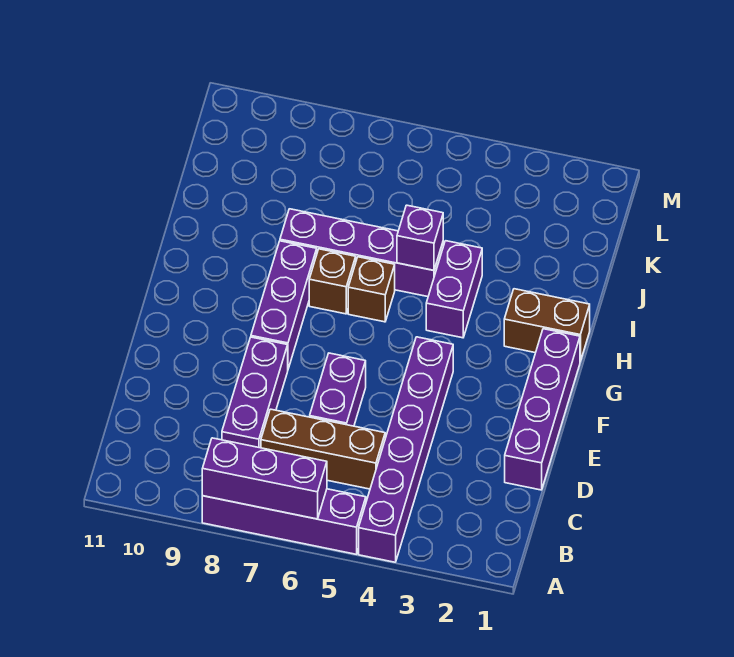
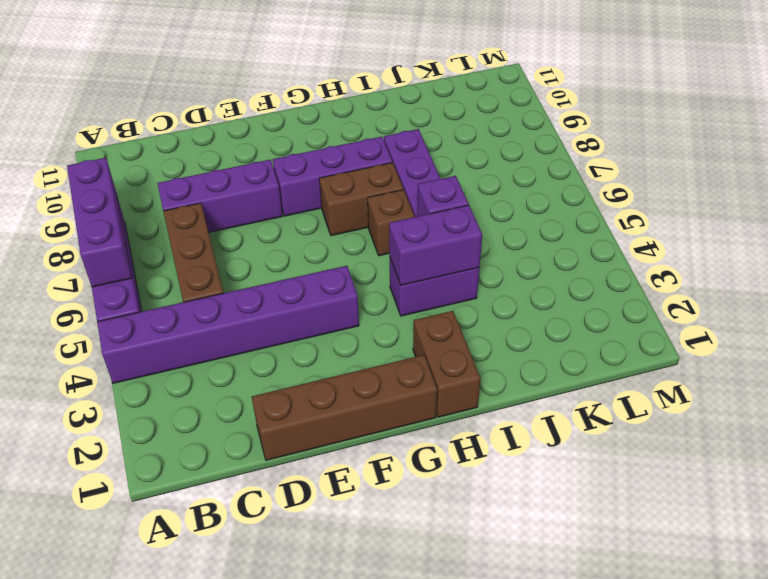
purple 1x4 brick [505,329,580,490] -> brown 1x4 brick [252,355,437,460]
purple 1x2 brick [310,353,366,426] -> purple 1x2 brick moved to [389,205,482,285]
brown 1x1 brick [309,249,356,314] -> brown 1x2 brick [319,162,403,236]

